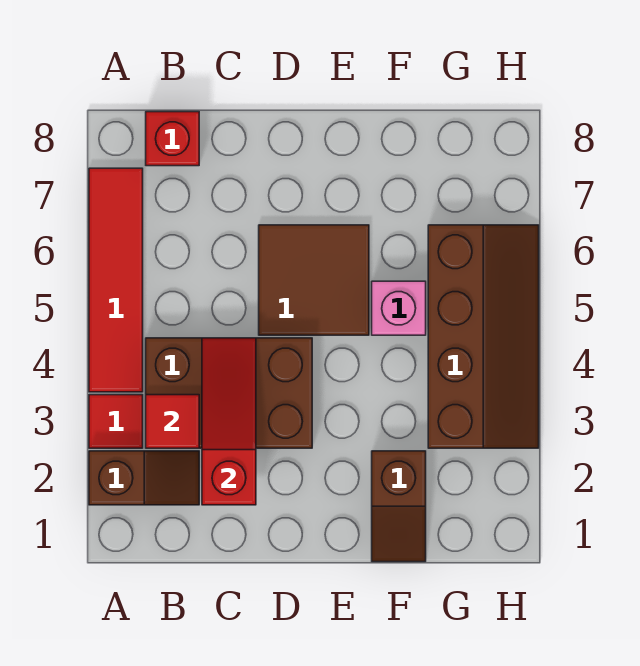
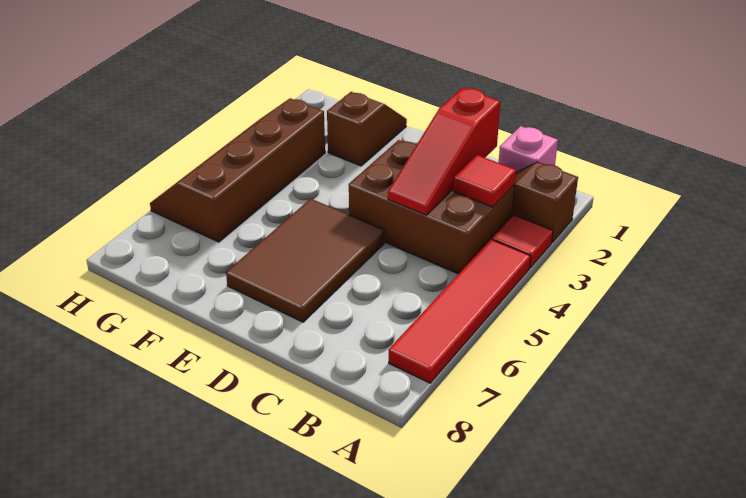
red 1x1 brick [146,112,199,166] -> none
brown 2x2 tile [259,225,369,335] -> brown 2x3 tile [226,199,384,322]
pink 1x1 brick [372,281,426,335] -> pink 1x1 brick moved to [499,126,558,172]

